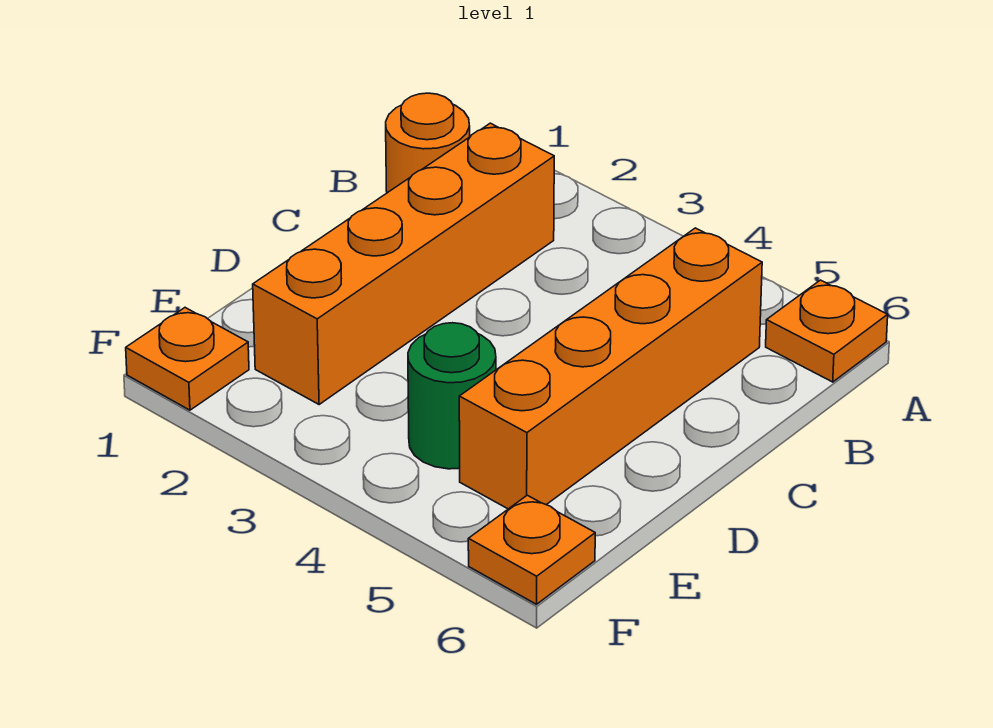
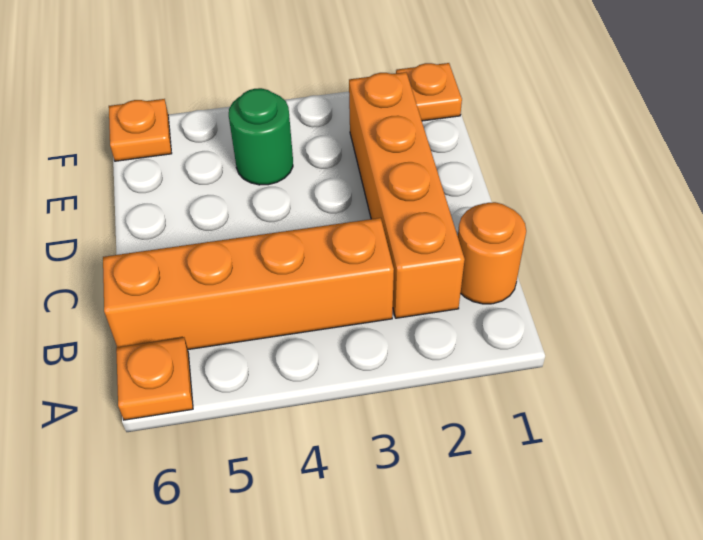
orange 1x4 brick [459,228,762,509] -> orange 1x4 brick turned to [103,218,394,350]

